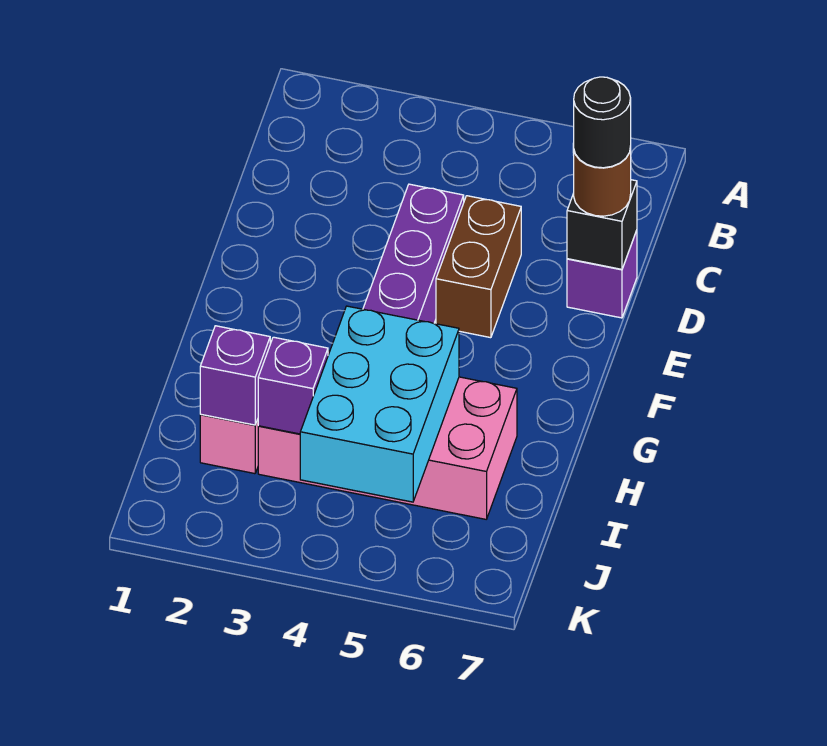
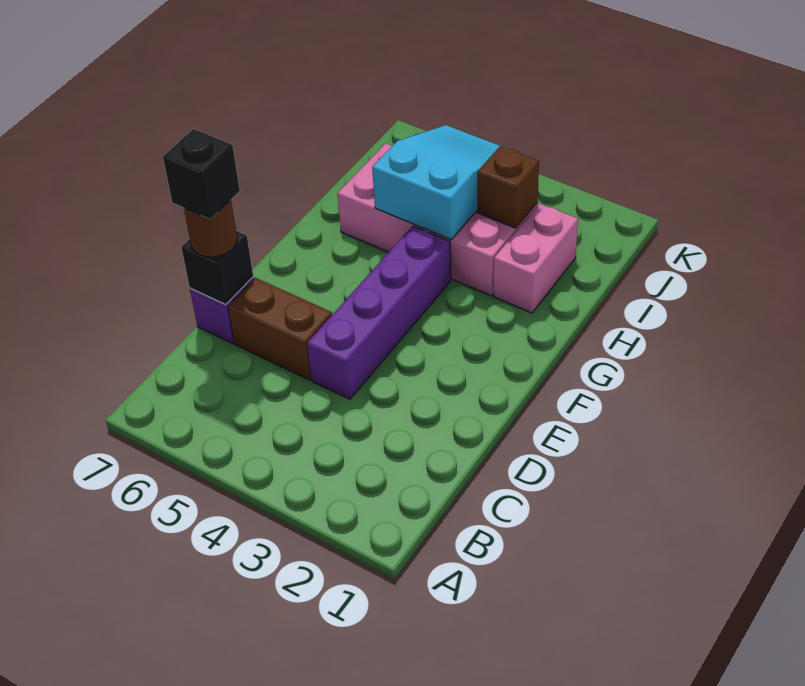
brown 1x2 brick [436,196,521,338] -> brown 1x2 brick turned to [228,278,332,380]
black 1x1 round brick [574,77,631,168] -> black 1x1 brick [163,129,240,219]
cyan 2x3 brick [300,306,459,502] -> cyan 2x3 slope [372,125,508,239]
purple 1x1 brick [200,326,270,425] -> none
purple 1x1 brick [258,337,328,434] -> brown 1x1 brick [477,146,539,228]

